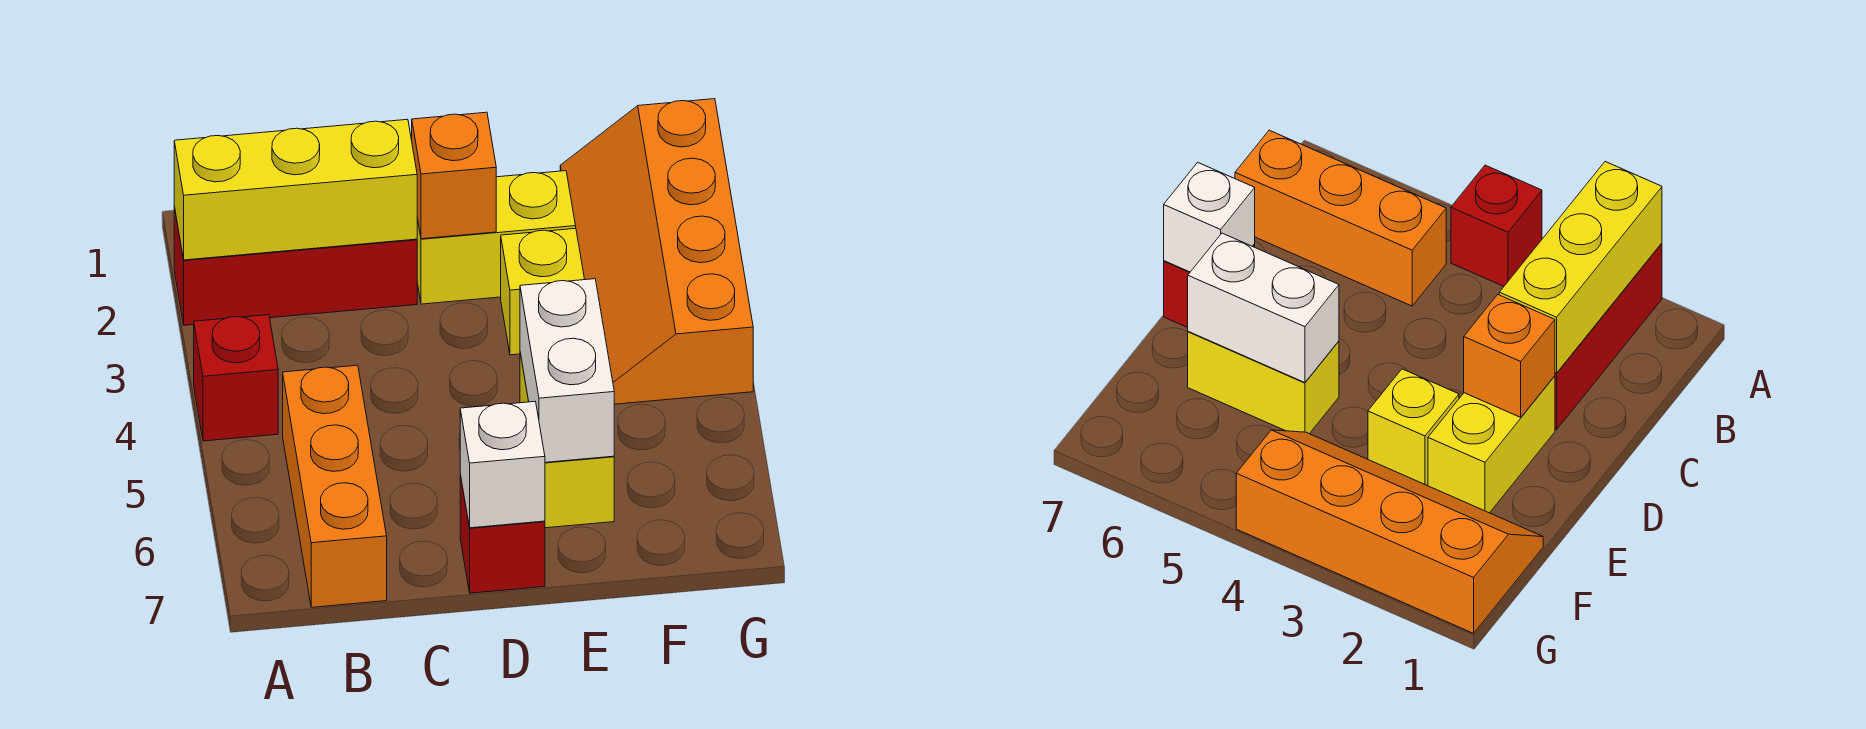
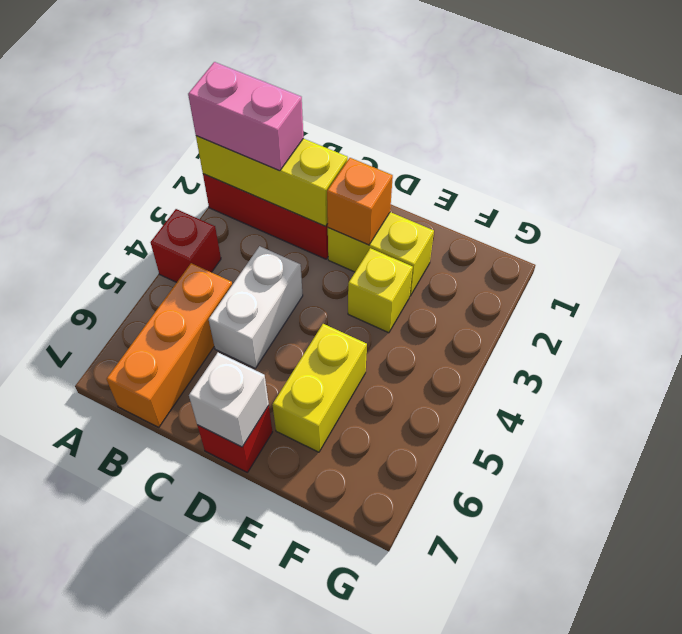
none -> pink 1x2 brick [188,62,304,171]
white 1x2 brick [520,279,614,462] -> white 1x2 brick moved to [209,246,303,368]
orange 2x4 slope [560,99,753,404] -> none

